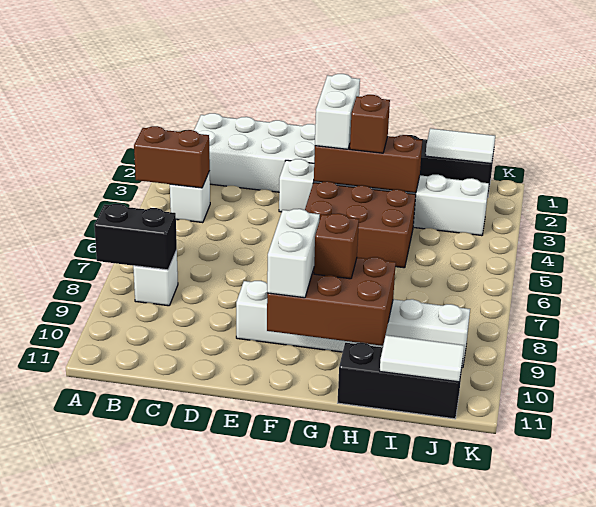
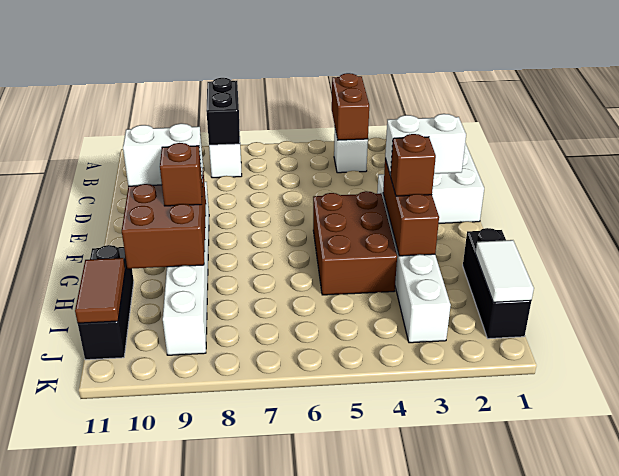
white 1x2 tile [380,335,464,382] -> brown 1x2 tile [75,258,125,323]

